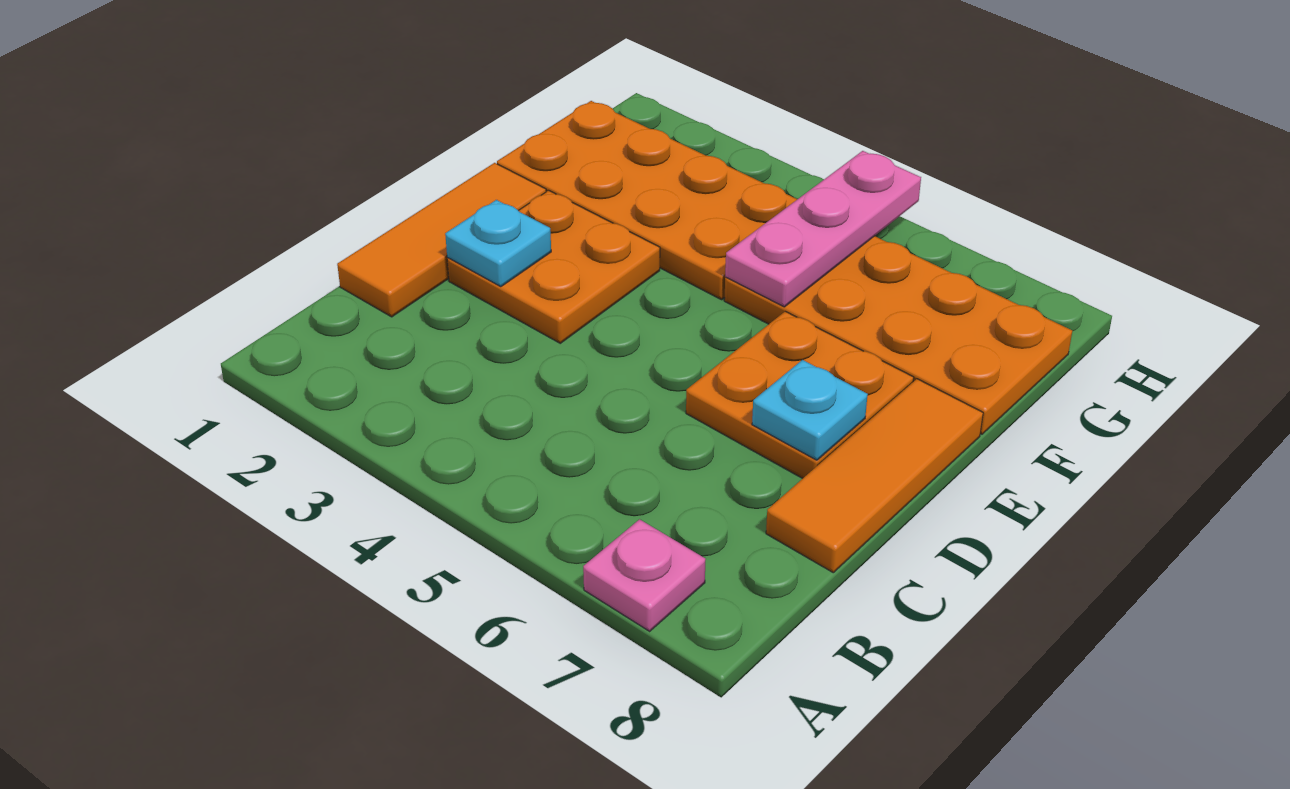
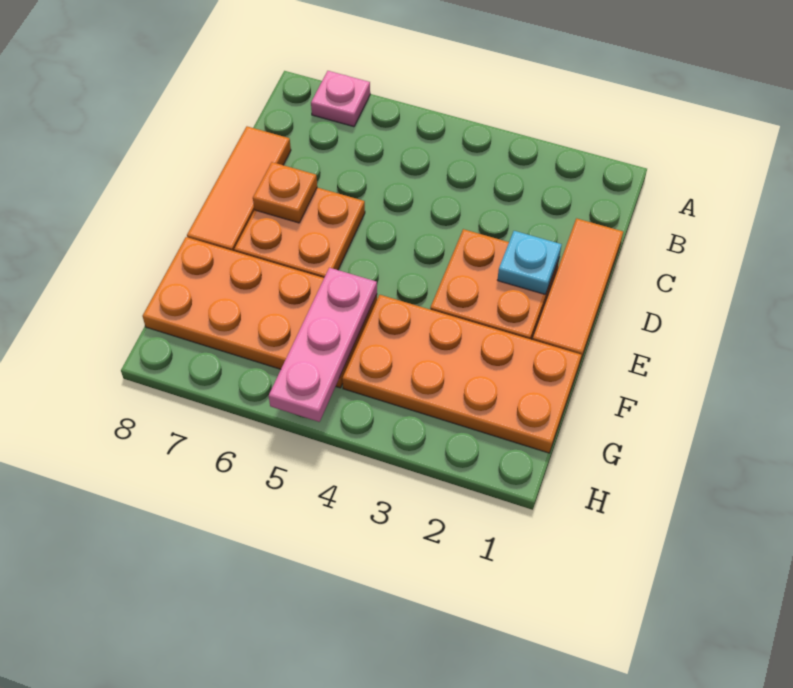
cyan 1x1 plate [752,360,868,460] -> orange 1x1 plate [253,162,317,223]

